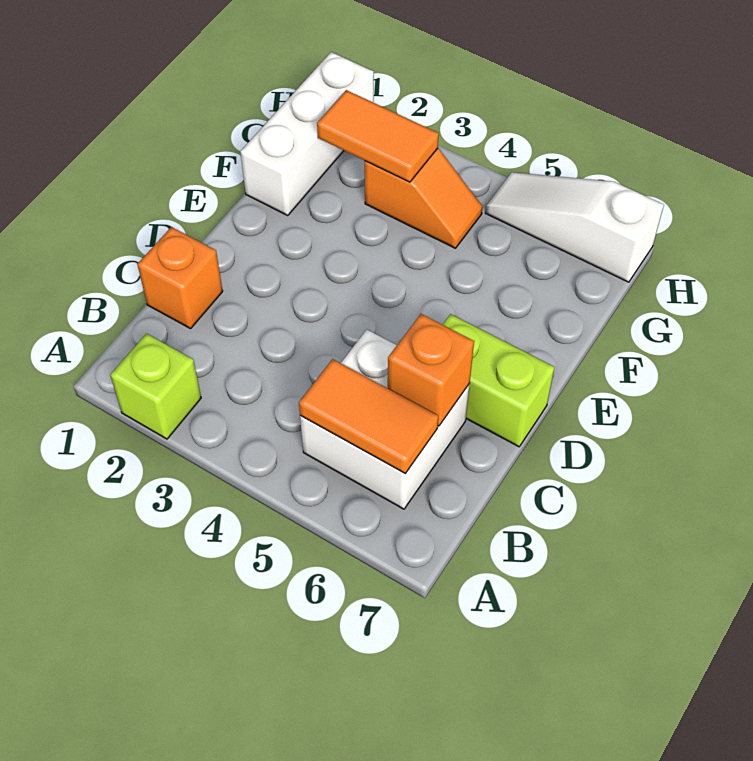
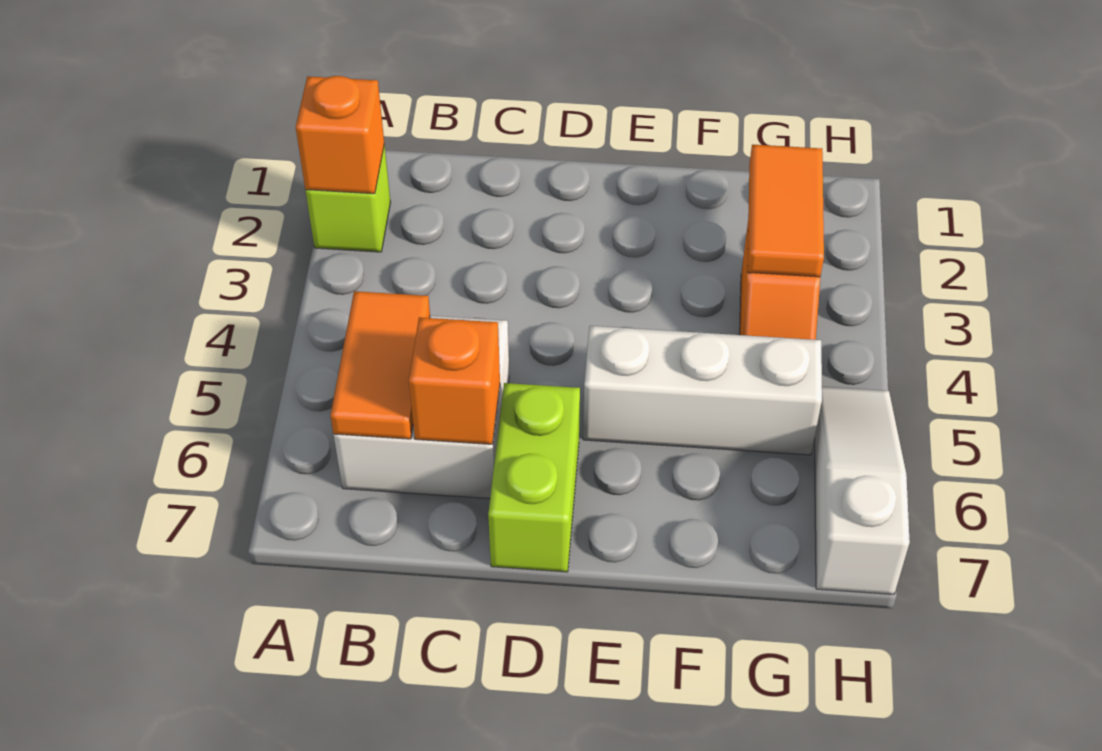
orange 1x1 brick [137,227,223,329] -> orange 1x1 brick moved to [296,76,384,194]
white 1x3 brick [240,52,374,215] -> white 1x3 brick moved to [583,326,822,455]

